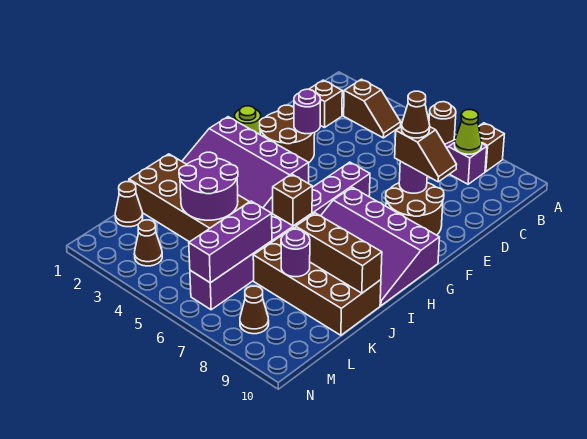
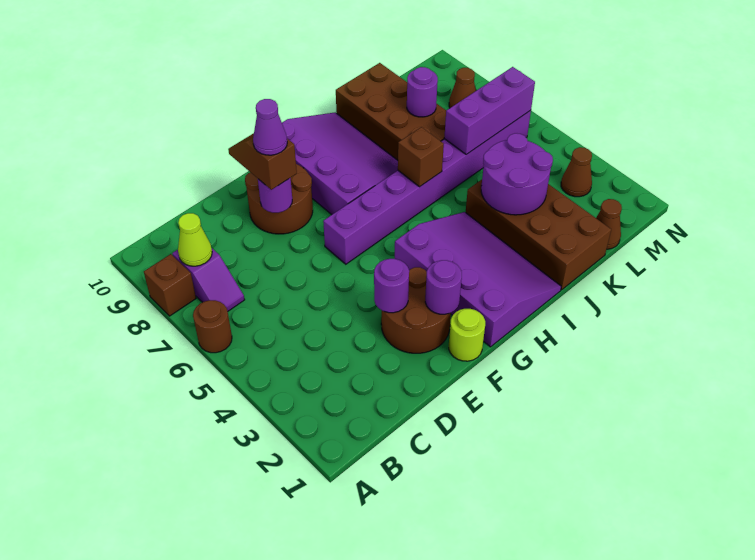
brown 1x2 slope [344,79,401,138] -> none
brown 1x1 brick [309,80,342,128] -> none
brown 1x1 cone [402,91,430,138] -> purple 1x1 cone [253,99,287,155]
none -> purple 1x1 round brick [425,260,462,314]
brown 1x3 brick [296,213,382,293] -> none

